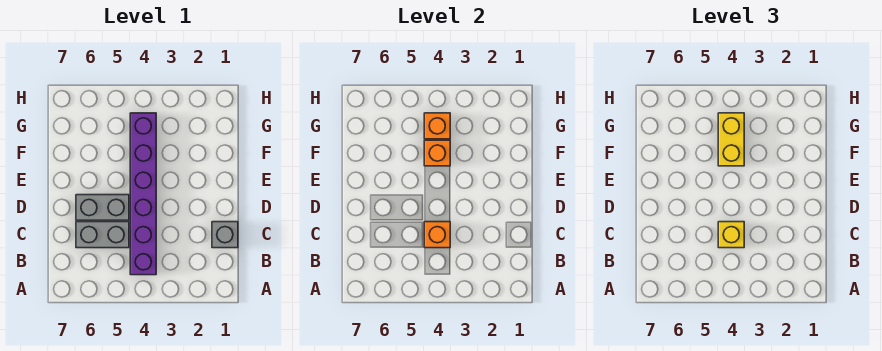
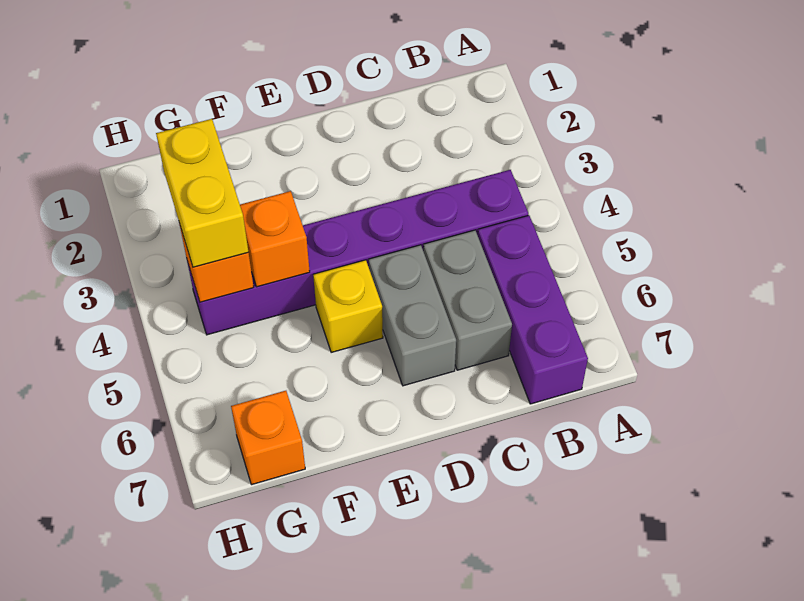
none -> purple 1x3 brick [478,215,588,404]
grey 1x1 brick [212,222,238,248] -> none
orange 1x1 brick [424,222,450,248] -> orange 1x1 brick moved to [231,391,305,485]
yellow 1x1 brick [718,222,744,248] -> yellow 1x1 brick moved to [313,260,383,353]
yellow 1x2 brick [718,113,744,166] -> yellow 1x2 brick turned to [156,119,248,267]

